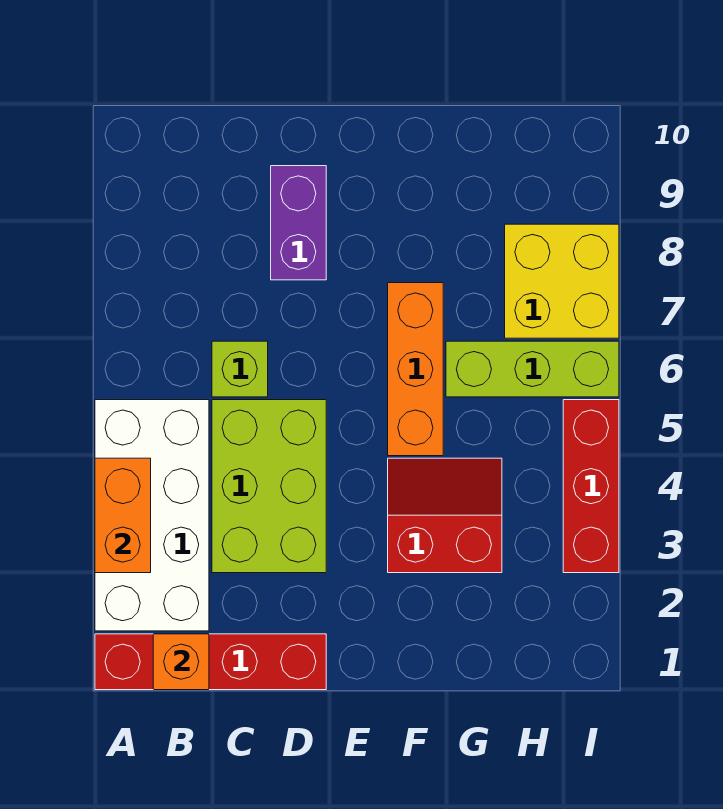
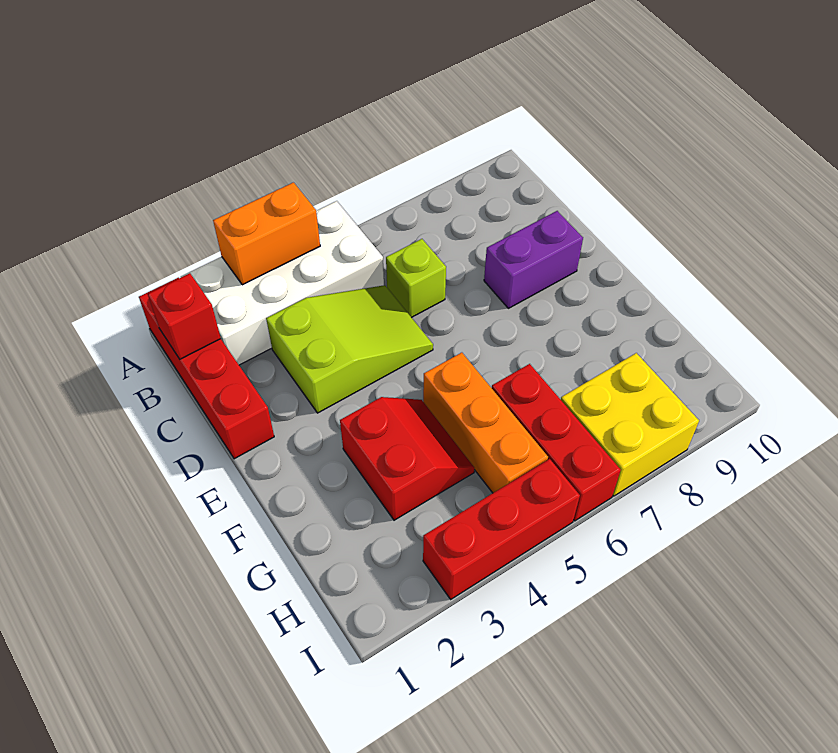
orange 1x1 brick [153,634,209,690] -> red 1x1 brick [148,273,221,359]
lime 2x3 brick [212,400,326,573] -> lime 2x3 slope [266,285,433,413]
orange 1x3 brick [388,283,443,456] -> orange 1x3 brick turned to [423,353,548,493]
lime 1x3 brick [446,341,619,397] -> red 1x3 brick [492,364,621,521]

